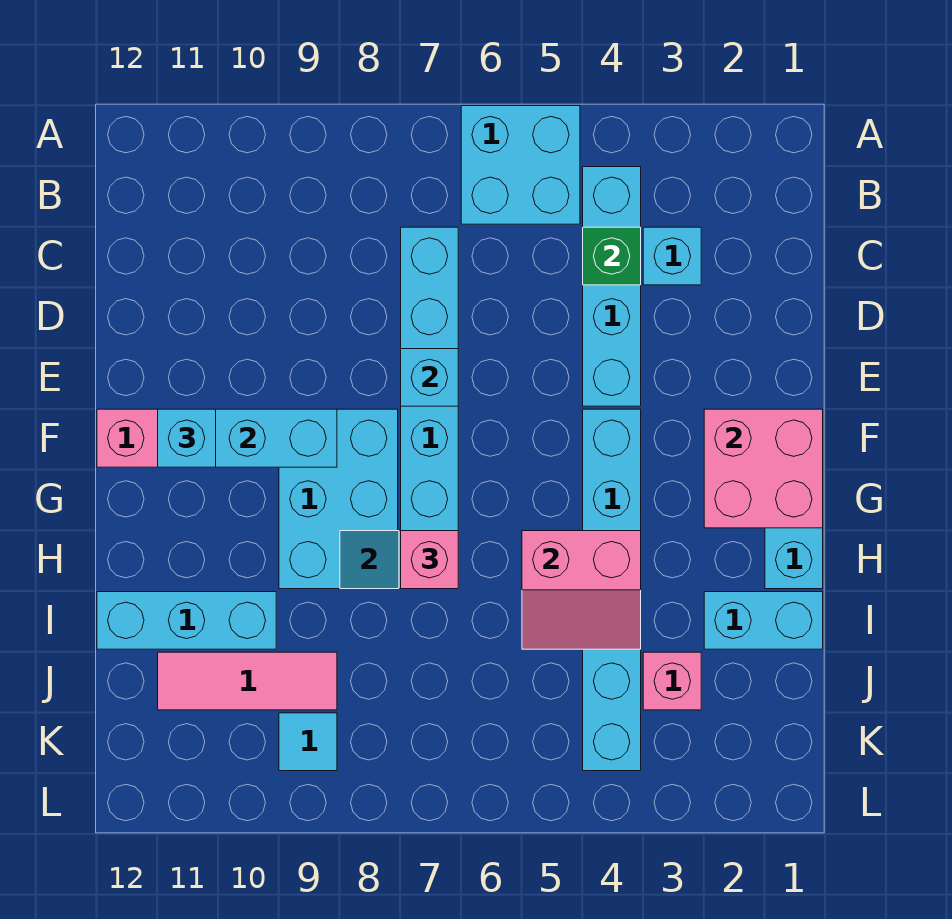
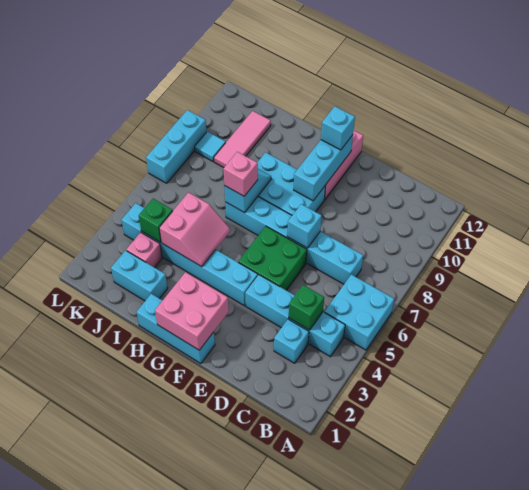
none -> green 2x2 brick [238,226,307,290]
pink 2x2 slope [522,531,641,649] -> pink 2x2 slope turned to [159,193,230,267]
cyan 1x2 brick [704,592,823,649] -> cyan 1x2 brick turned to [111,250,168,301]
cyan 1x3 brick [97,592,276,649] -> cyan 1x3 brick moved to [146,110,206,183]
none -> green 1x1 brick [139,199,173,242]

